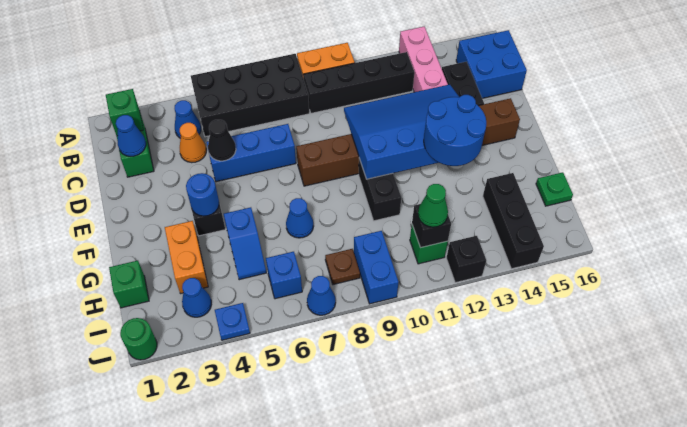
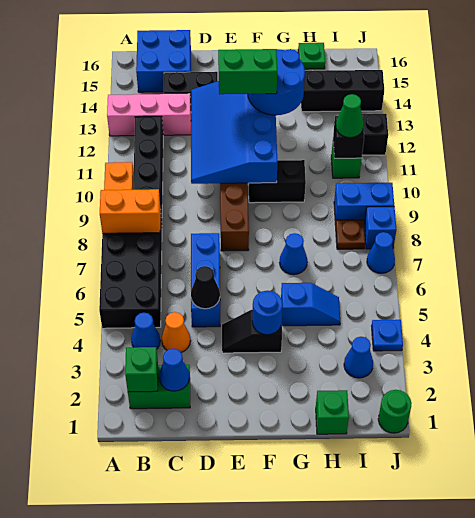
none -> green 1x2 brick [218,49,277,94]
orange 1x2 brick [165,221,208,294] -> orange 1x2 brick moved to [100,189,160,233]
blue 1x1 brick [266,252,302,299] -> blue 1x1 brick moved to [364,207,396,249]

